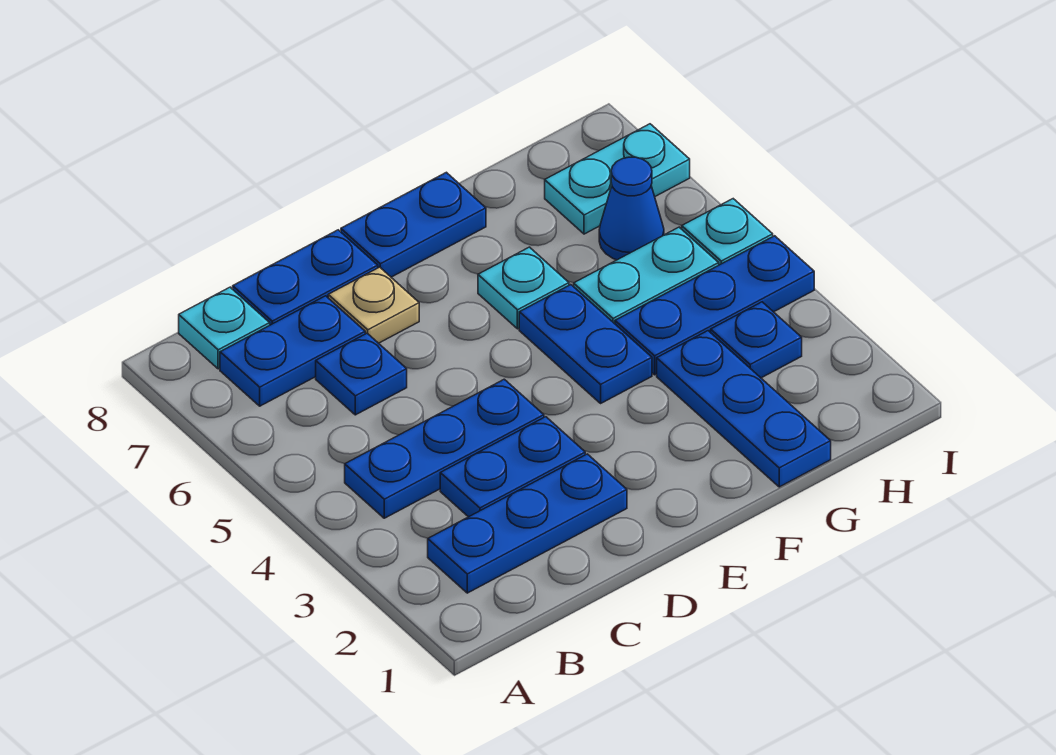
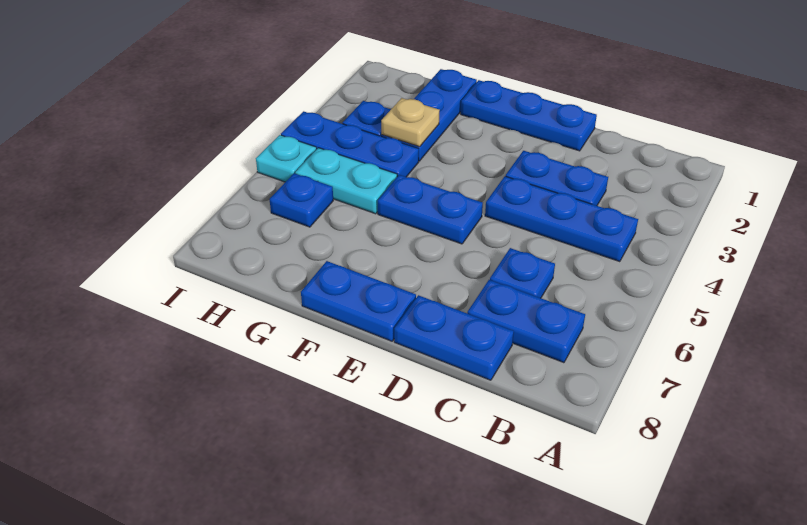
blue 1x3 plate [428,454,627,593] -> blue 1x3 plate moved to [461,80,597,151]
cyan 1x1 plate [179,287,270,369] -> none
tan 1x1 plate [328,267,419,343] -> tan 1x1 plate moved to [381,98,440,147]
blue 1x2 plate [519,285,652,403] -> blue 1x2 plate turned to [378,175,483,244]
cyan 1x1 plate [478,247,569,329] -> none
blue 1x1 cone [599,157,664,260] -> blue 1x1 plate [270,173,333,227]
cyan 1x2 plate [545,124,690,234] -> none

